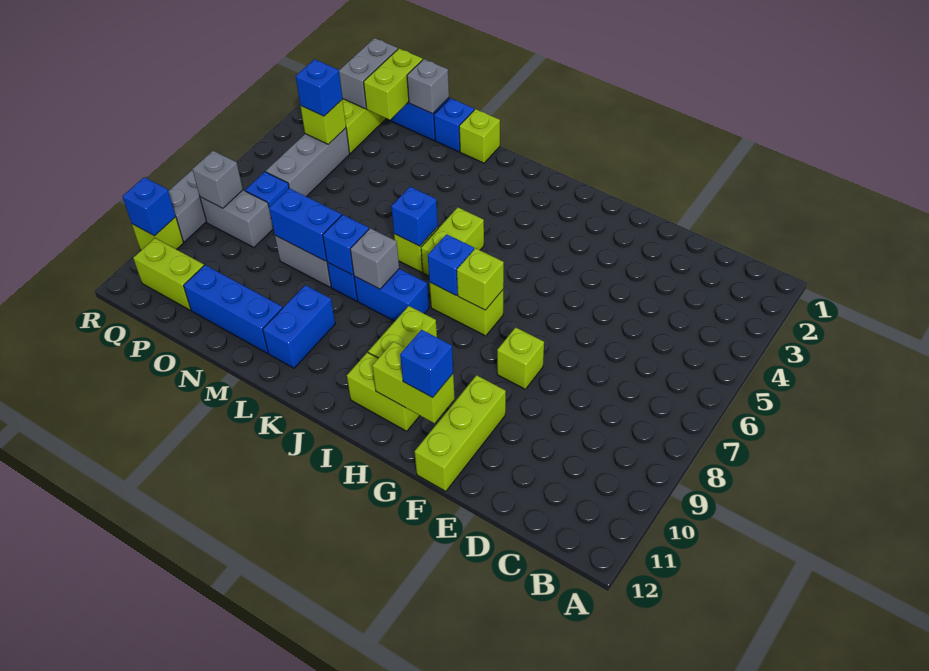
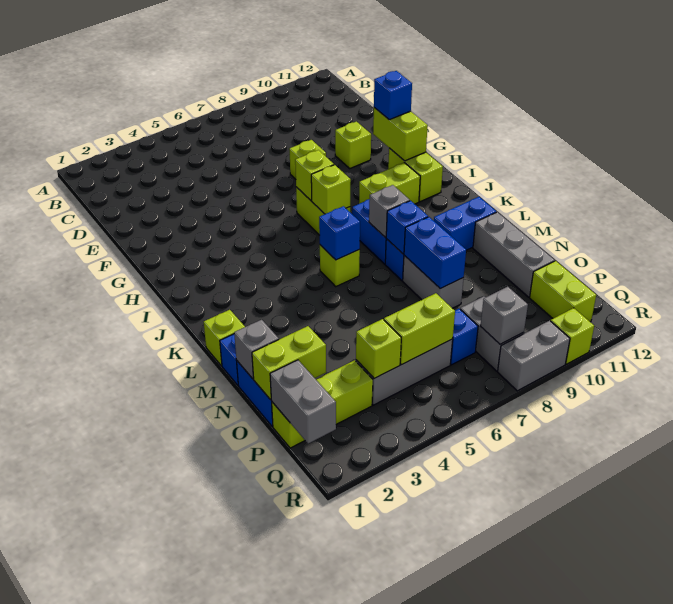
lime 1x3 brick [415,375,506,491] -> lime 1x1 brick [335,122,371,168]
blue 1x1 brick [428,234,474,296] -> lime 1x1 brick [311,165,351,214]
lime 1x2 brick [421,207,484,276] -> lime 1x2 brick moved to [384,293,455,365]
blue 1x3 brick [184,265,283,353] -> grey 1x3 brick [473,212,555,297]
grey 1x2 brick [339,38,398,109] -> grey 1x2 brick turned to [270,360,336,444]
blue 1x1 brick [296,59,342,116] -> none
blue 1x1 brick [123,177,176,236] -> none

